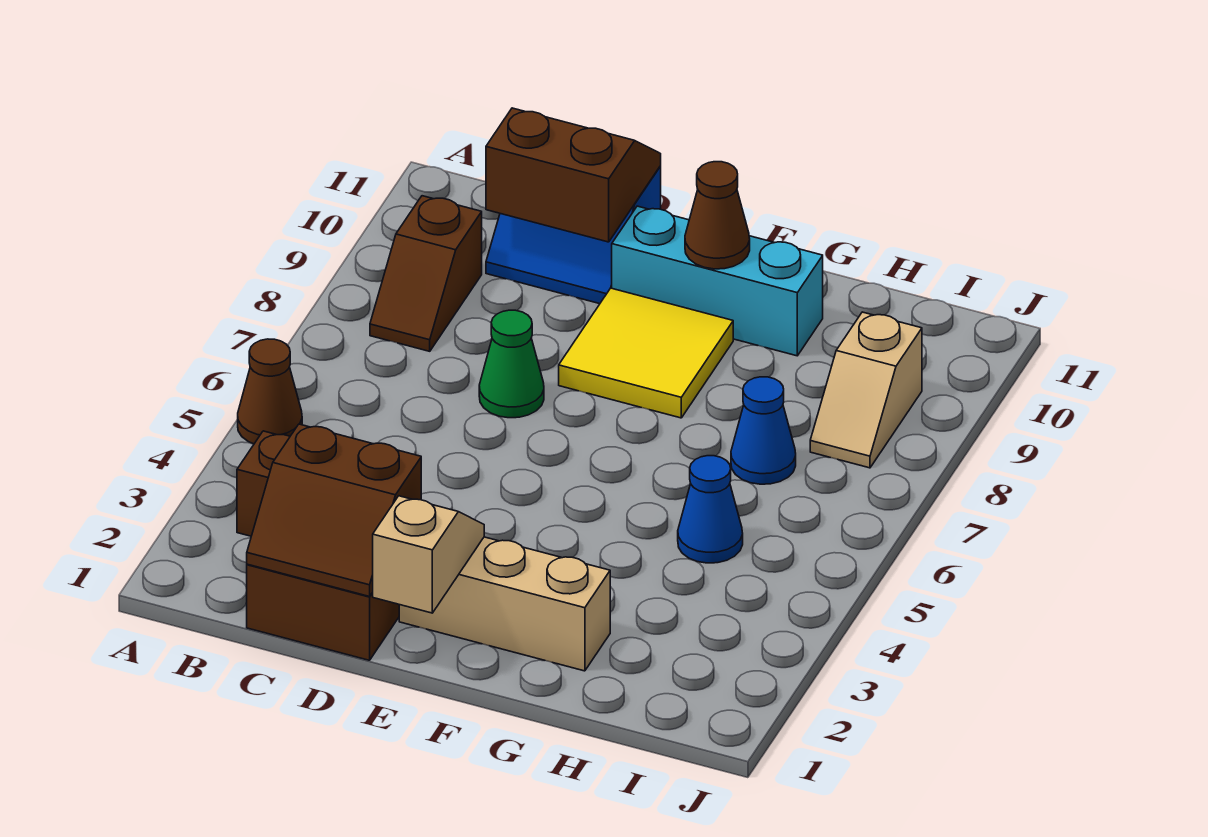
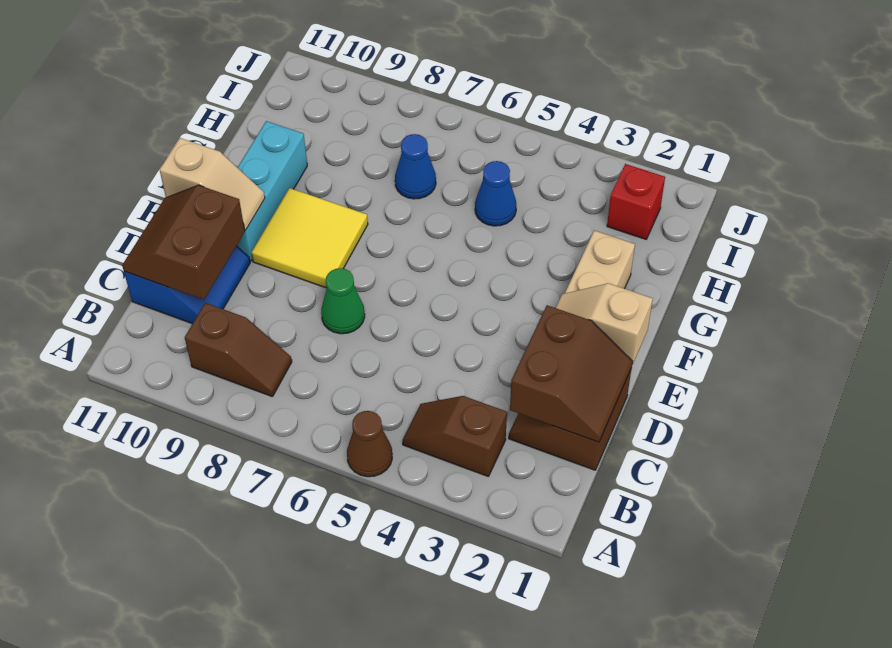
brown 1x1 cone [685,162,750,269] -> none
none -> red 1x1 brick [607,164,665,239]
tan 1x2 slope [810,312,922,468] -> tan 1x2 slope moved to [160,138,265,230]

